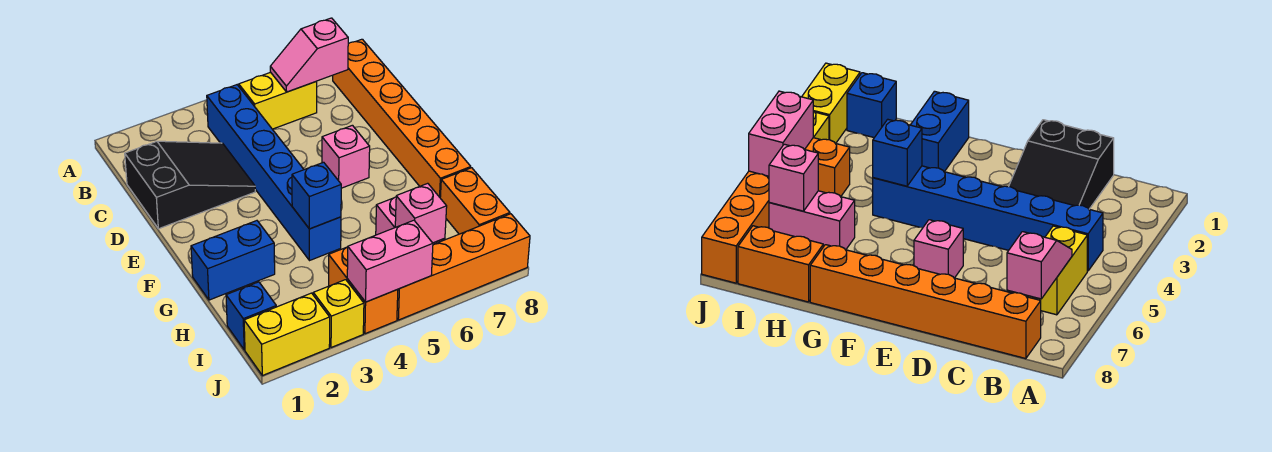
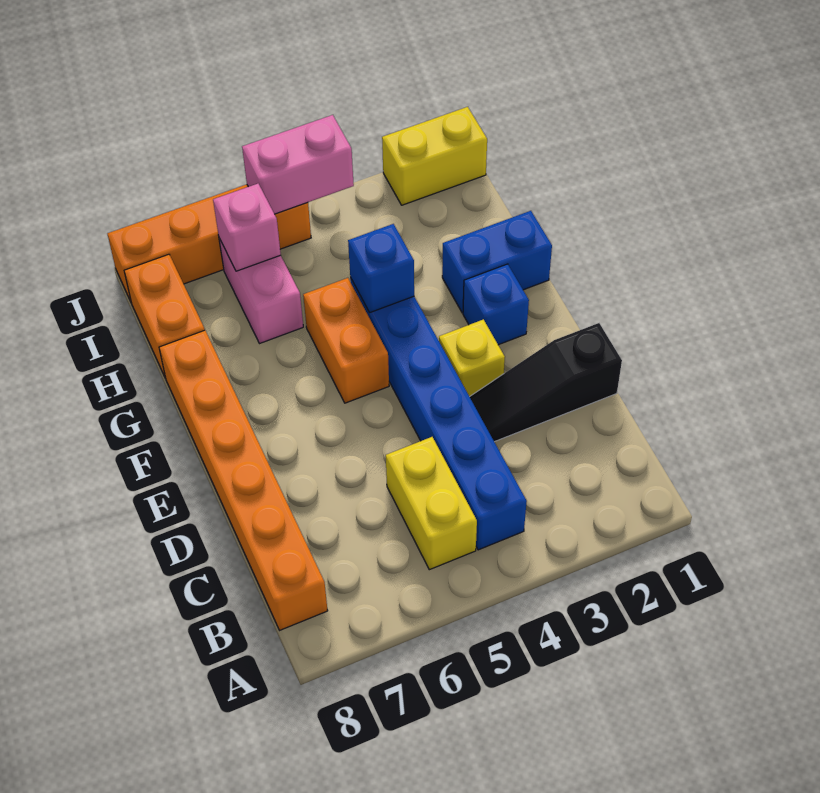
yellow 1x2 brick [239,72,317,129] -> yellow 1x2 brick turned to [386,437,477,570]
pink 1x2 slope [270,18,348,92] -> none
black 2x3 slope [125,141,255,229] -> black 1x3 slope [470,323,622,442]
pink 1x1 brick [322,125,370,188] -> none
blue 1x1 brick [226,282,276,350] -> blue 1x1 brick moved to [463,264,529,345]
orange 1x2 brick [329,247,398,334] -> orange 1x2 brick moved to [303,278,389,403]
yellow 1x1 brick [313,280,364,347] -> yellow 1x1 brick moved to [439,319,505,397]

